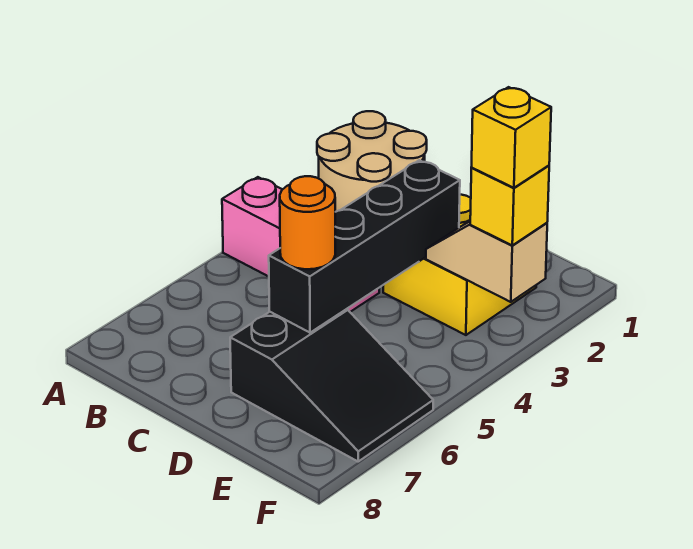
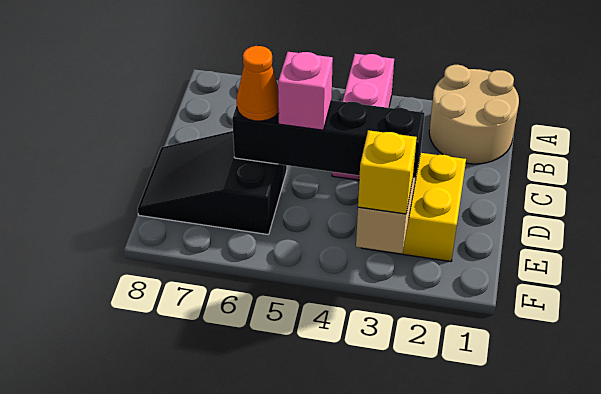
none -> pink 1x1 brick [278,52,333,130]
black 2x3 slope [230,309,433,461] -> black 2x3 slope turned to [138,131,287,235]
orange 1x1 round brick [280,176,335,269] -> orange 1x1 cone [237,46,279,121]
yellow 1x1 brick [472,87,551,188] -> none

